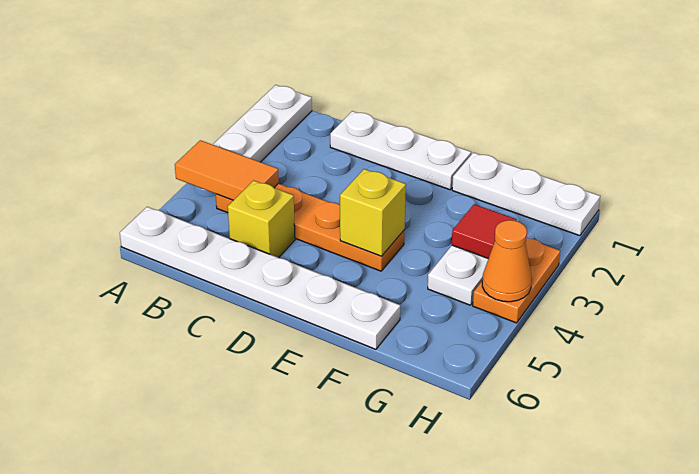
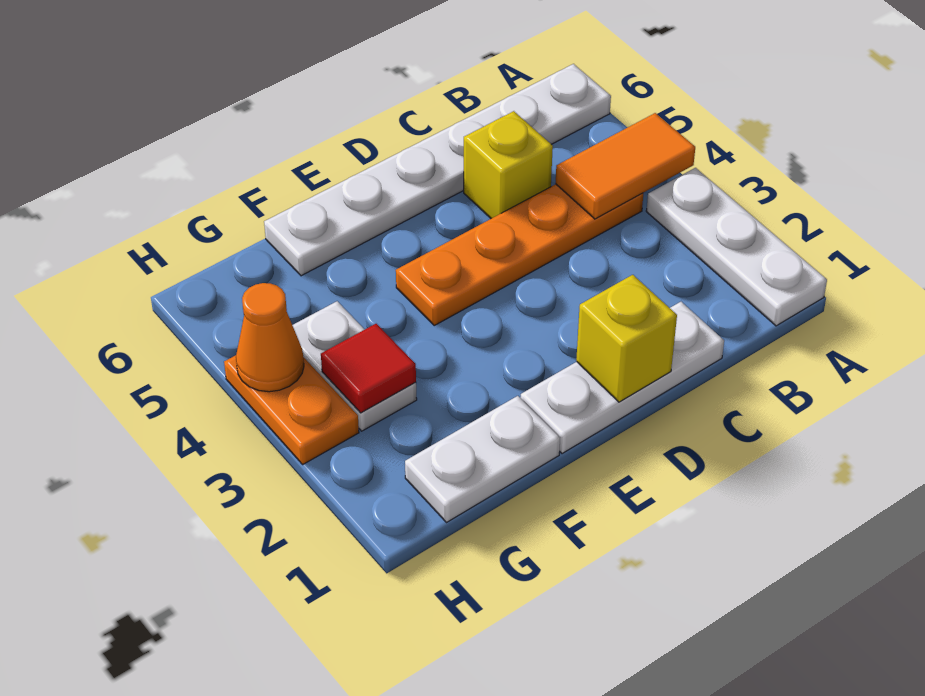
yellow 1x1 brick [340,169,406,256] -> yellow 1x1 brick moved to [576,275,677,402]
white 1x3 plate [452,153,600,236] -> white 1x2 plate [405,396,560,523]

